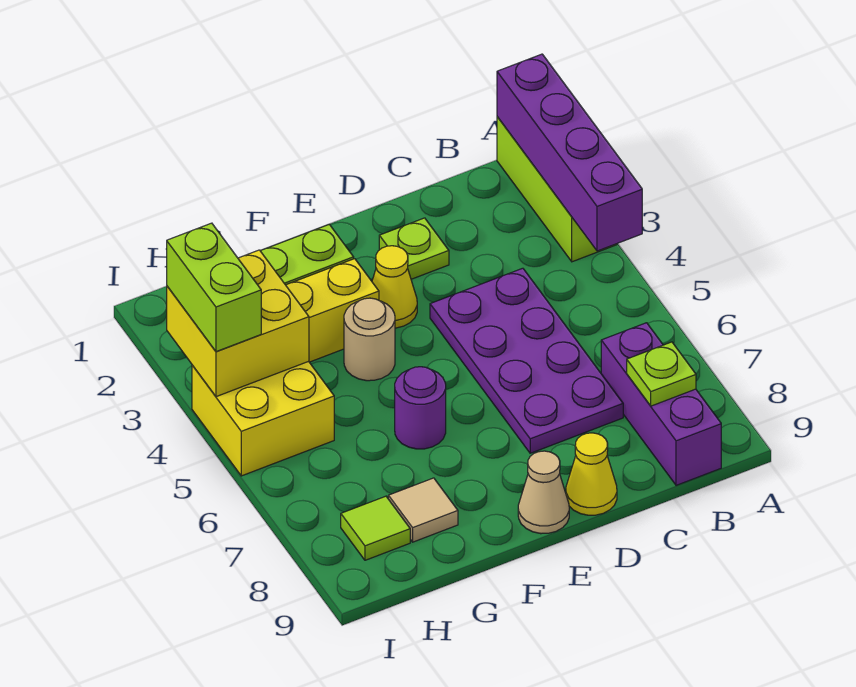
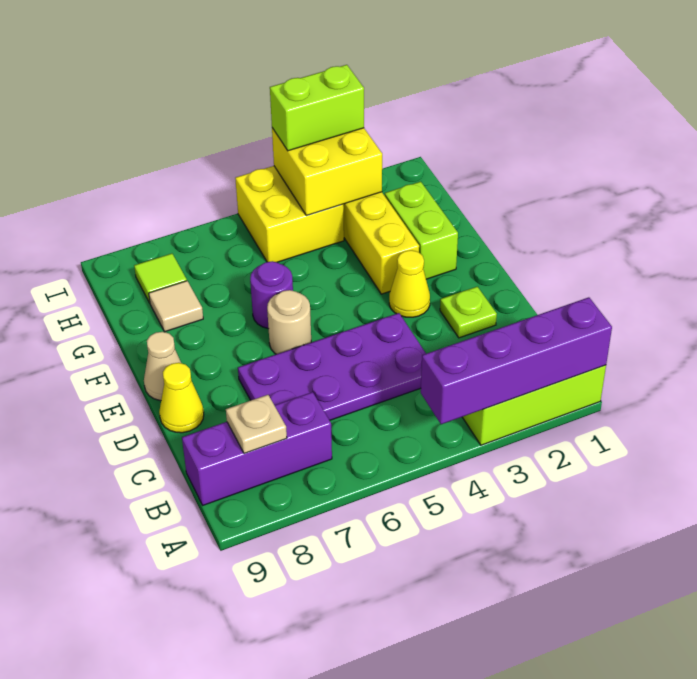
lime 1x1 plate [627,342,696,406] -> tan 1x1 plate [226,395,287,454]
tan 1x1 round brick [344,298,395,381] -> tan 1x1 round brick moved to [267,290,311,354]

